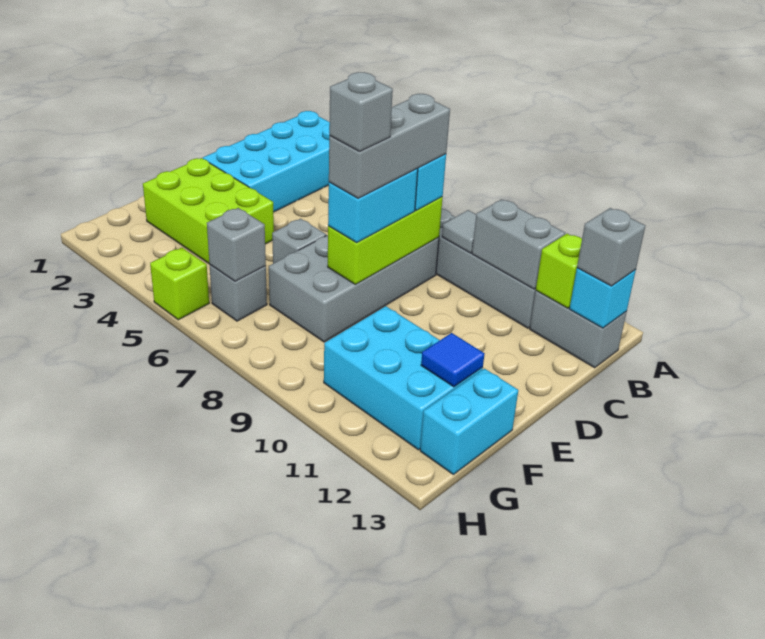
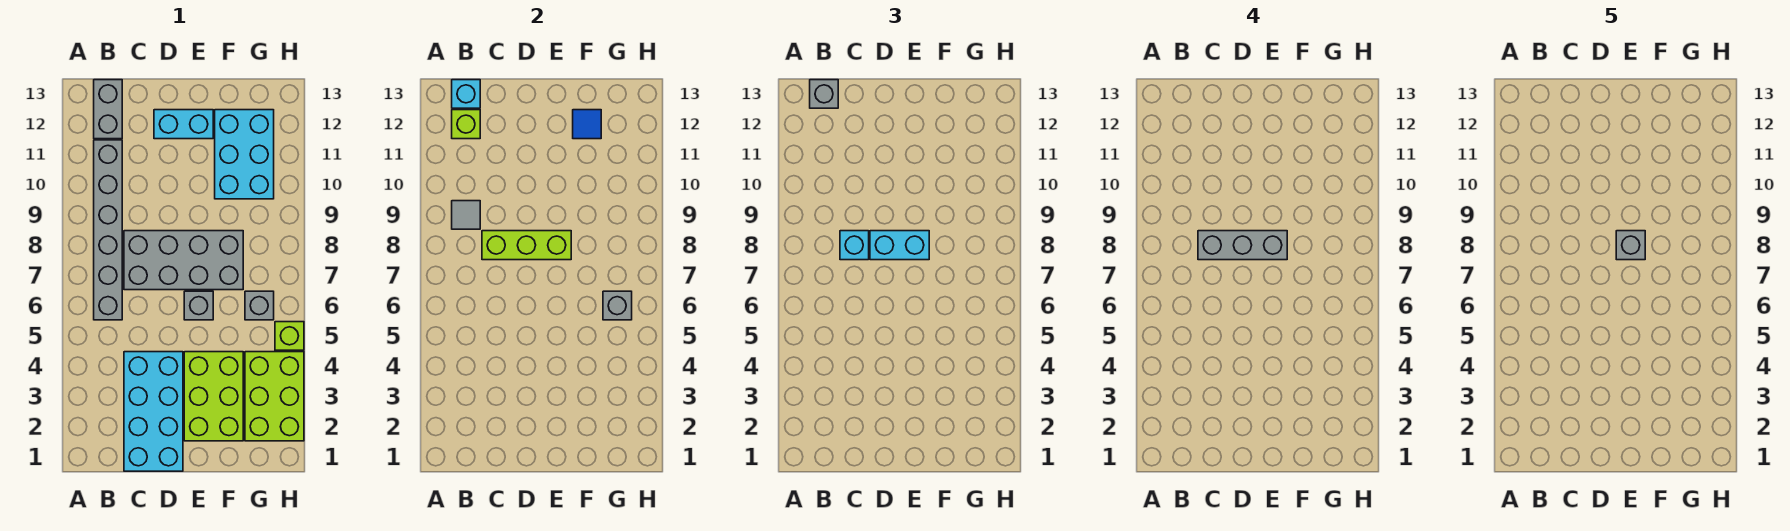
cyan 2x4 brick [203,111,330,212] -> cyan 2x4 brick turned to [124,352,183,471]
grey 1x2 brick [472,199,565,289] -> none
cyan 1x2 brick [420,369,518,474] -> cyan 1x2 brick moved to [154,110,213,139]
none -> lime 2x3 brick [245,352,304,441]

